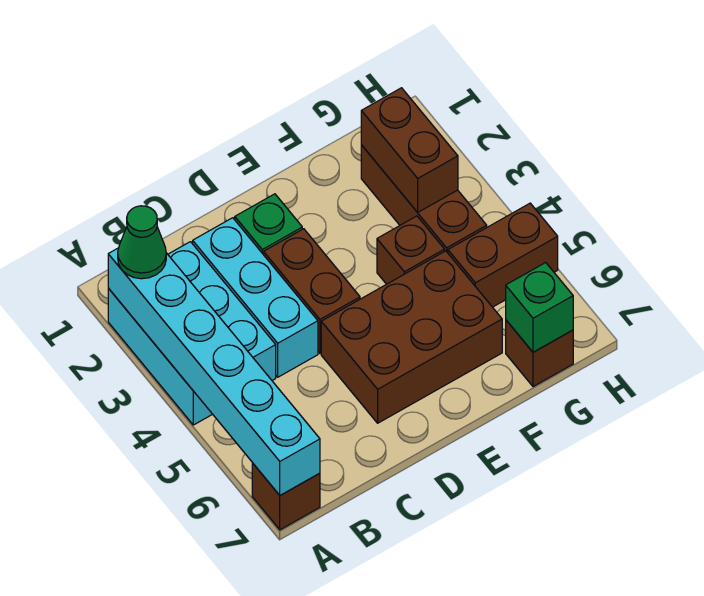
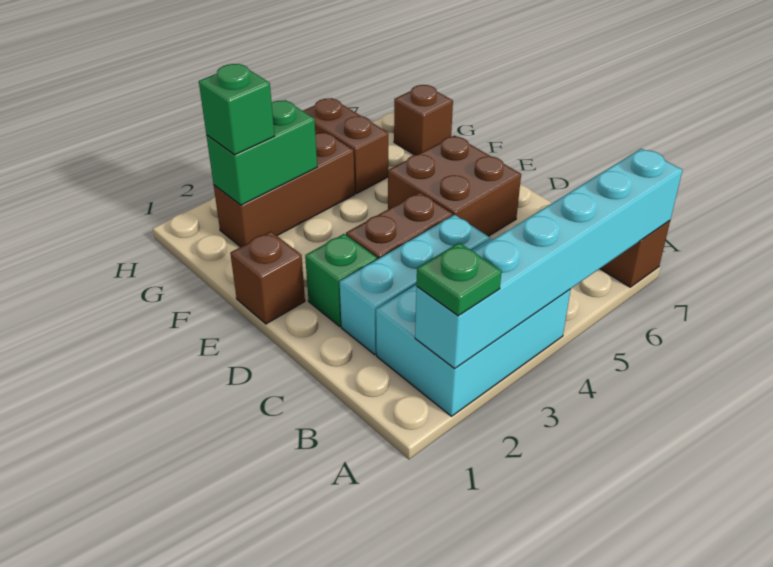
green 1x1 cone [118,206,166,279] -> green 1x1 plate [417,243,502,316]
brown 2x3 brick [321,251,502,423] -> brown 2x2 brick [388,136,521,236]
brown 1x1 brick [377,216,444,284] -> brown 1x1 brick moved to [230,231,305,324]
brown 1x2 brick [361,88,458,212] -> green 1x2 brick [206,100,317,205]
green 1x1 brick [506,263,573,352] -> green 1x1 brick moved to [199,64,275,155]

